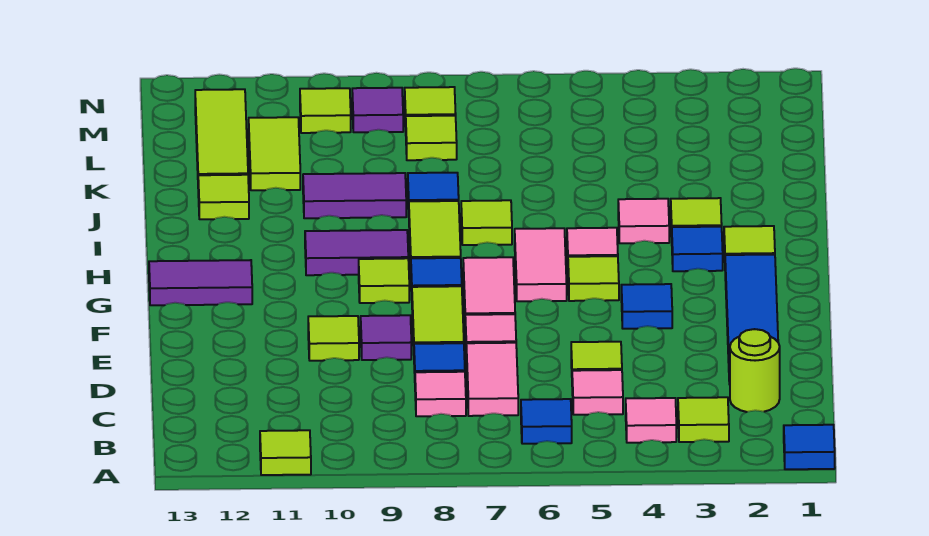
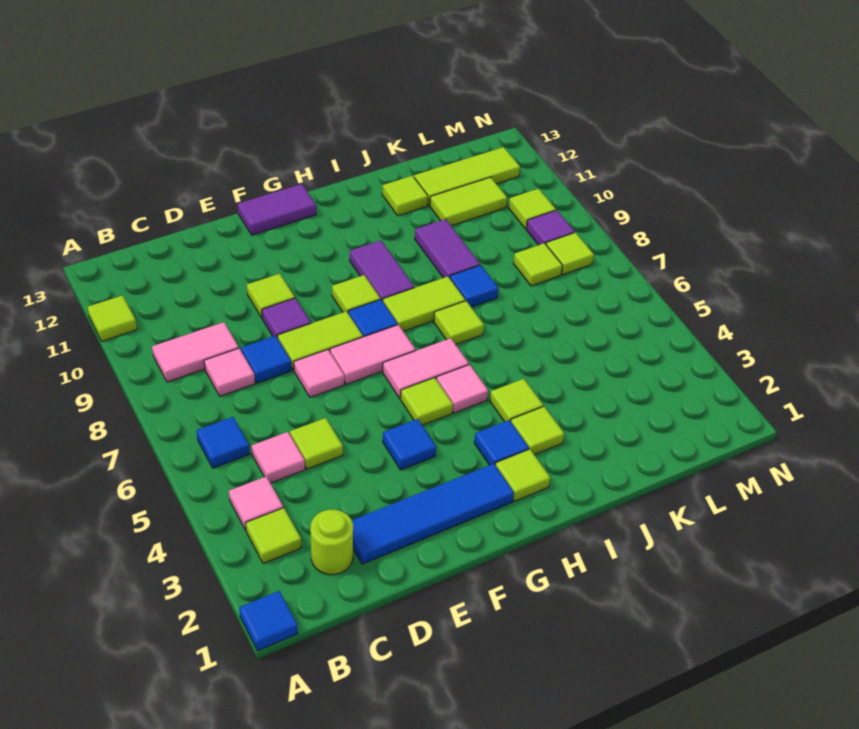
pink 1x2 tile [466,343,518,416] -> pink 1x2 tile moved to [152,322,239,382]
purple 1x2 tile [149,260,252,305] -> purple 1x2 tile turned to [238,184,316,235]
pink 1x1 tile [618,199,669,243] -> lime 1x1 tile [490,379,543,422]

